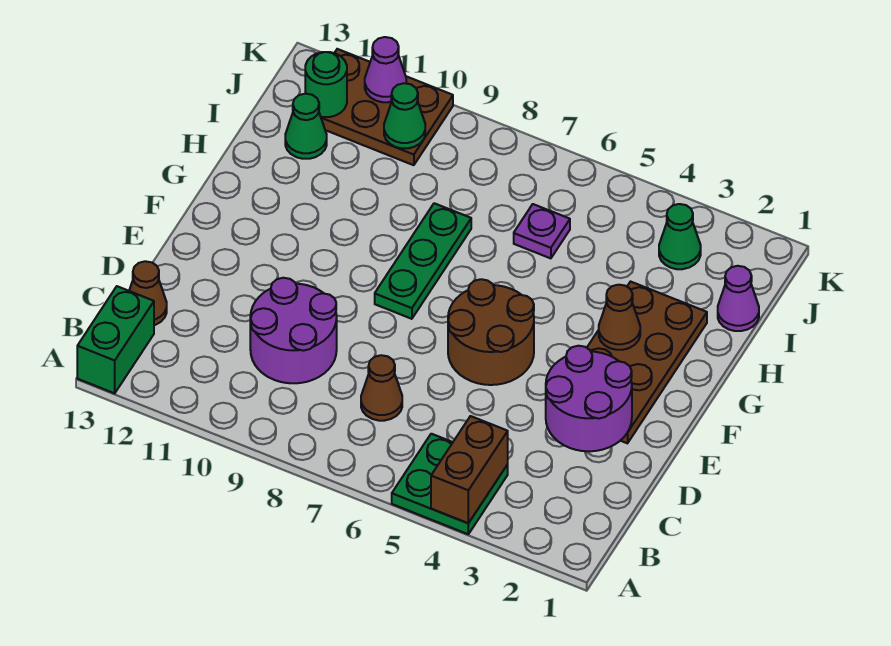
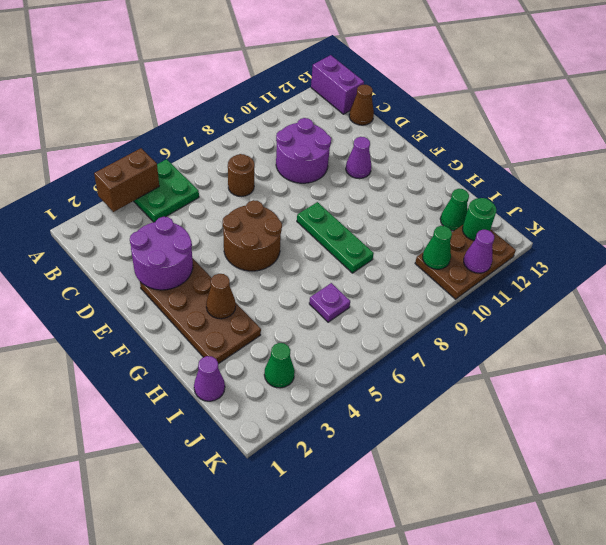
brown 1x2 brick [431,416,508,523] -> brown 1x2 brick turned to [94,148,159,212]
green 1x2 brick [77,286,154,393] -> purple 1x2 brick [311,55,364,114]
brown 1x1 cone [361,355,402,421] -> brown 1x1 round brick [228,154,255,196]
none -> purple 1x1 cone [346,137,371,179]

